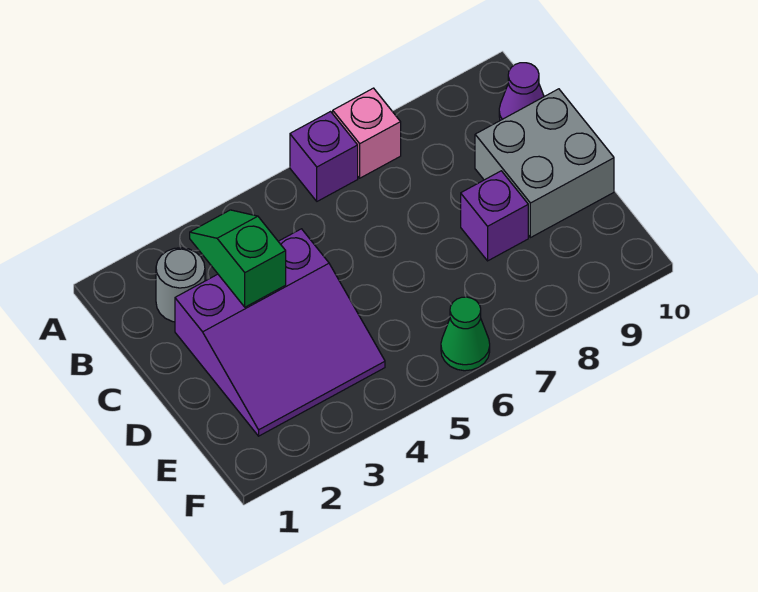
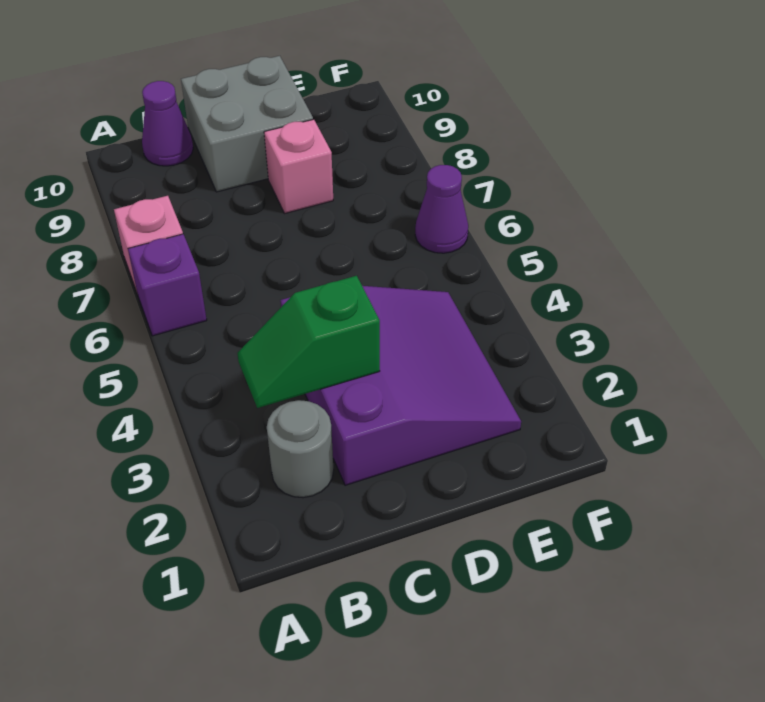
purple 1x1 brick [461,171,528,261] -> pink 1x1 brick [264,119,333,213]
green 1x1 cone [441,297,490,371] -> purple 1x1 cone [415,165,468,253]

